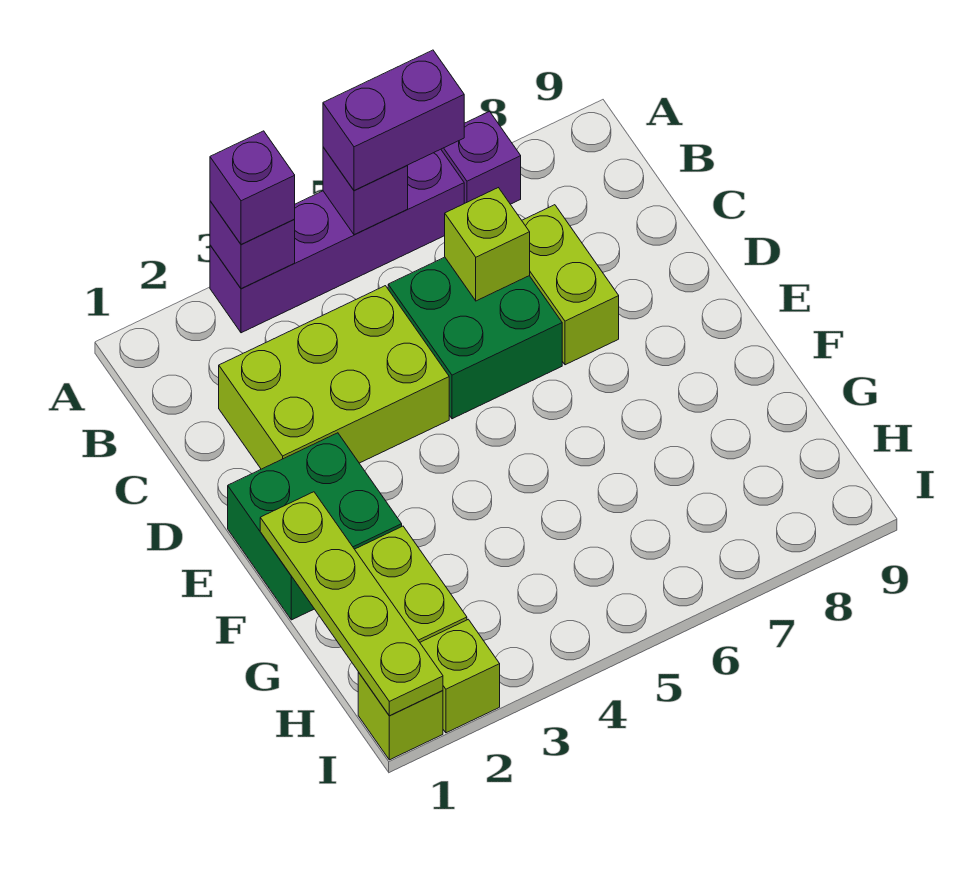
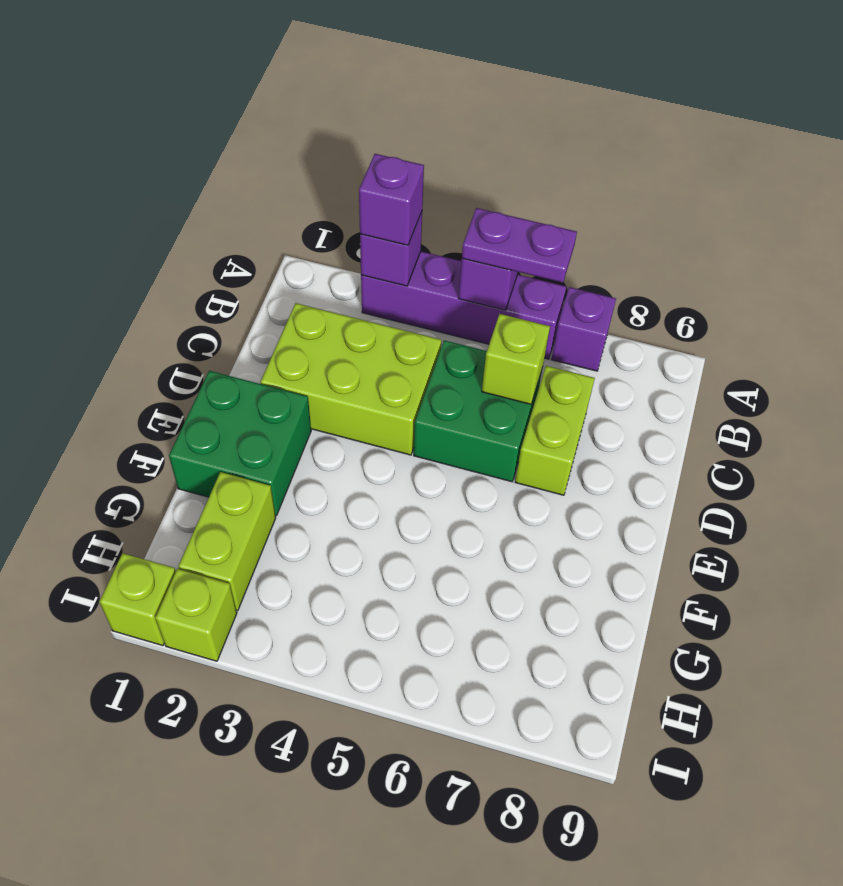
purple 1x2 brick [323,50,464,190] -> purple 1x2 plate [462,208,577,283]
lime 1x4 plate [260,492,443,716] -> none

